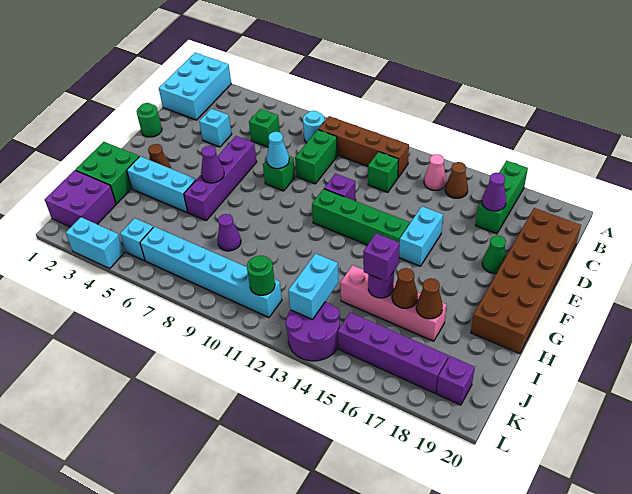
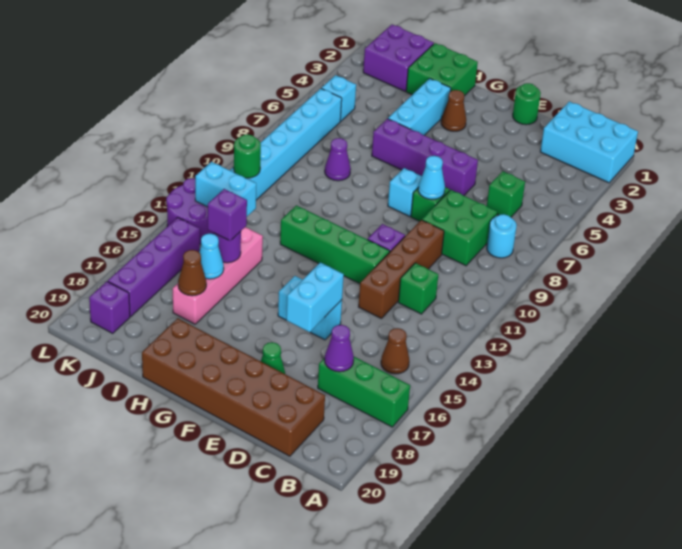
brown 1x4 brick [318,116,409,177] -> brown 1x4 brick moved to [359,220,444,319]
pink 1x1 cone [424,154,446,190] -> none
green 1x2 brick [295,130,337,184] -> green 2x2 brick [422,190,497,266]
cyan 1x1 brick [199,108,232,147] -> cyan 1x1 brick moved to [388,168,422,217]
green 1x4 brick [312,189,410,245] -> green 1x4 brick turned to [280,205,390,284]
purple 1x1 cone [201,146,224,183] -> none
brown 1x1 cone [392,268,418,308] -> cyan 1x1 cone [199,234,224,279]
cyan 1x2 brick [66,217,124,268] -> cyan 1x2 brick moved to [286,263,344,332]

